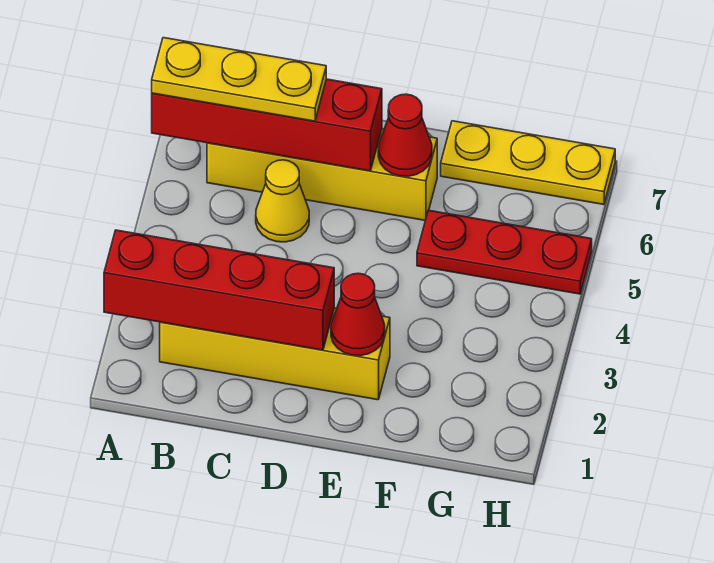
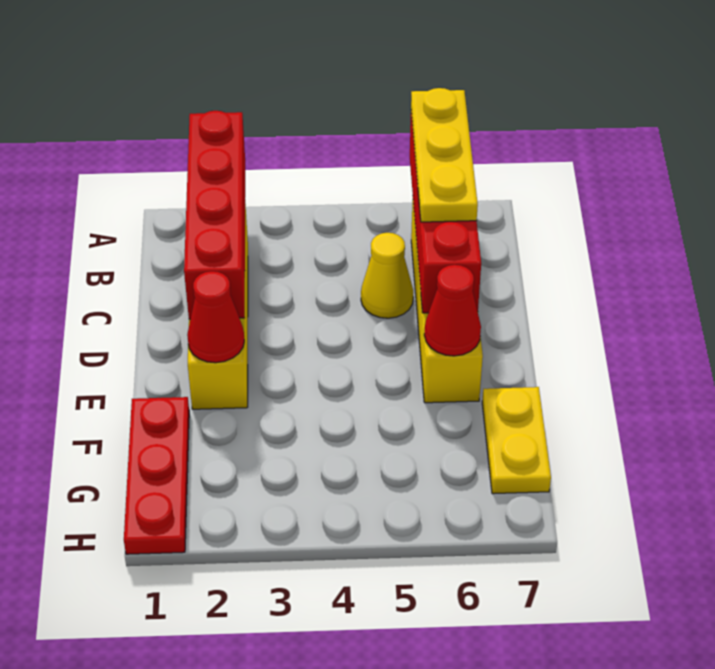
red 1x3 plate [417,210,592,294] -> red 1x3 plate moved to [124,397,189,554]
yellow 1x3 plate [441,121,615,205] -> yellow 1x2 plate [482,387,551,494]

